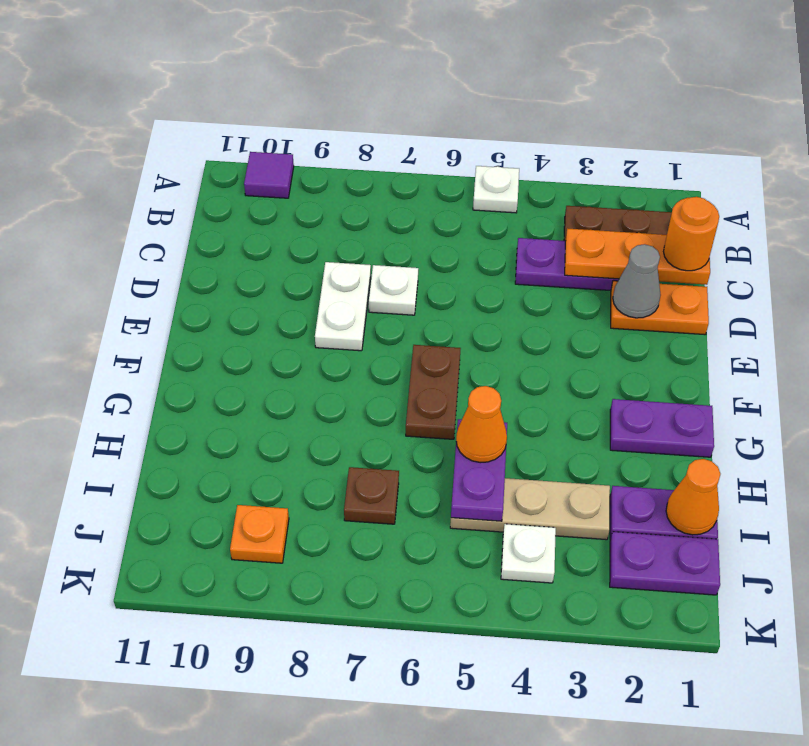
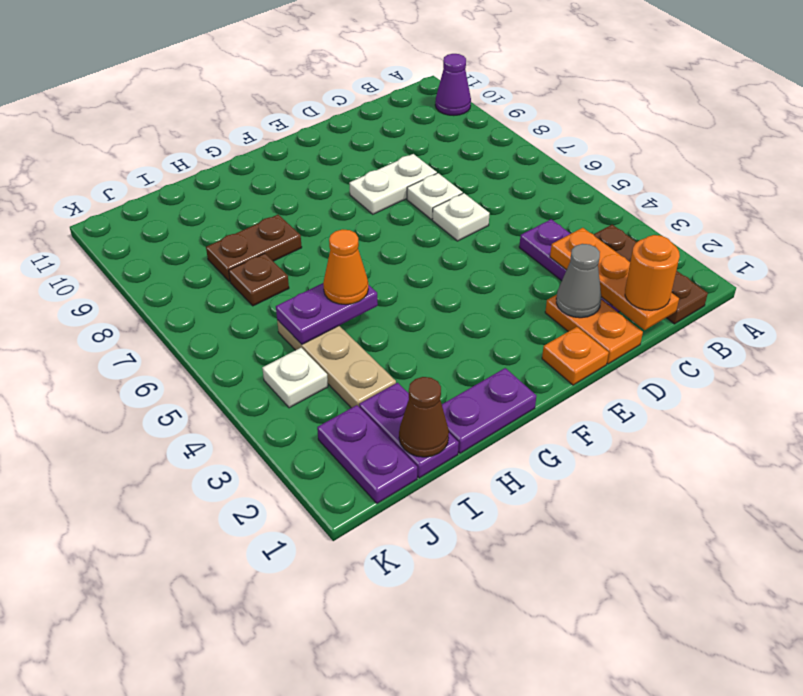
white 1x1 plate [473,166,519,213] -> white 1x1 plate moved to [432,193,490,241]
purple 1x1 tile [244,152,294,198] -> purple 1x1 cone [435,54,471,116]
brown 1x2 plate [406,345,461,439] -> brown 1x2 plate moved to [206,215,302,282]
purple 1x2 plate [610,399,714,457] -> purple 1x2 plate turned to [442,368,536,453]
orange 1x1 cone [666,459,720,535] -> brown 1x1 cone [399,377,449,457]
orange 1x1 plate [230,505,289,563] -> orange 1x1 plate moved to [542,327,609,385]

